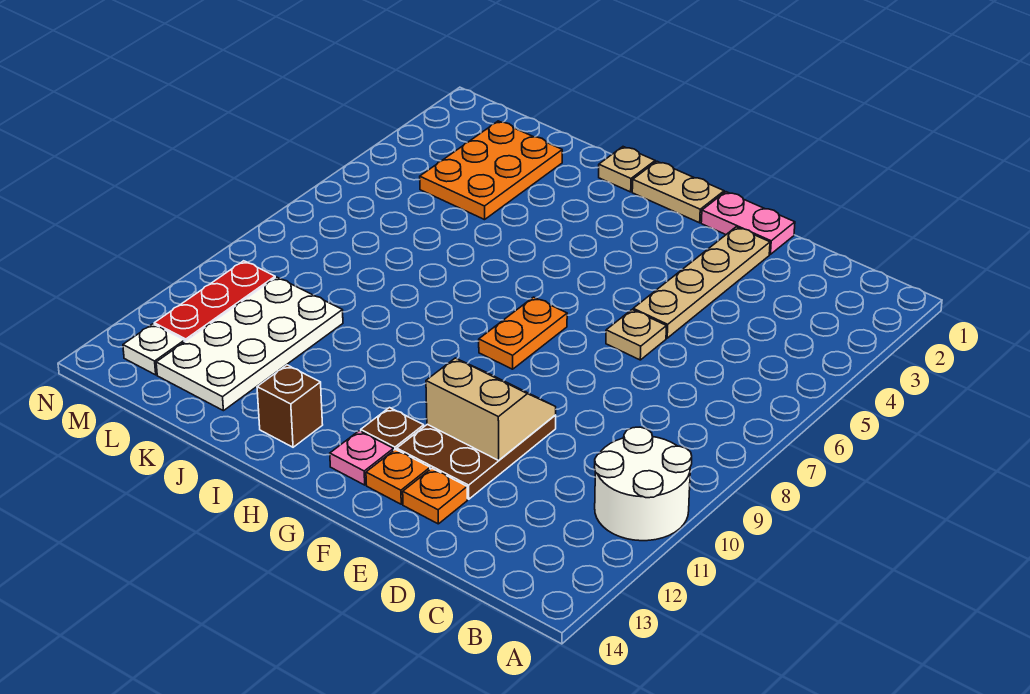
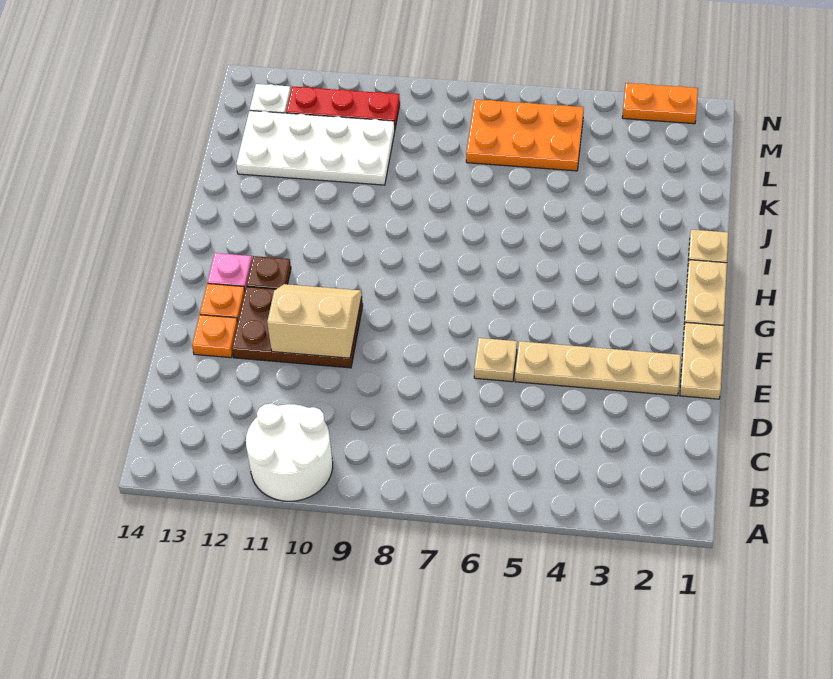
pink 1x2 plate [701,192,795,254] -> tan 1x2 plate [680,322,724,399]
tan 2x2 slope [426,358,556,460] -> tan 2x2 slope turned to [267,284,362,358]
orange 1x2 plate [479,297,567,369] -> orange 1x2 plate moved to [622,83,698,124]
brown 1x1 brick [257,365,323,447] -> none
orange 2x3 plate [420,121,562,220] -> orange 2x3 plate moved to [466,99,584,171]

